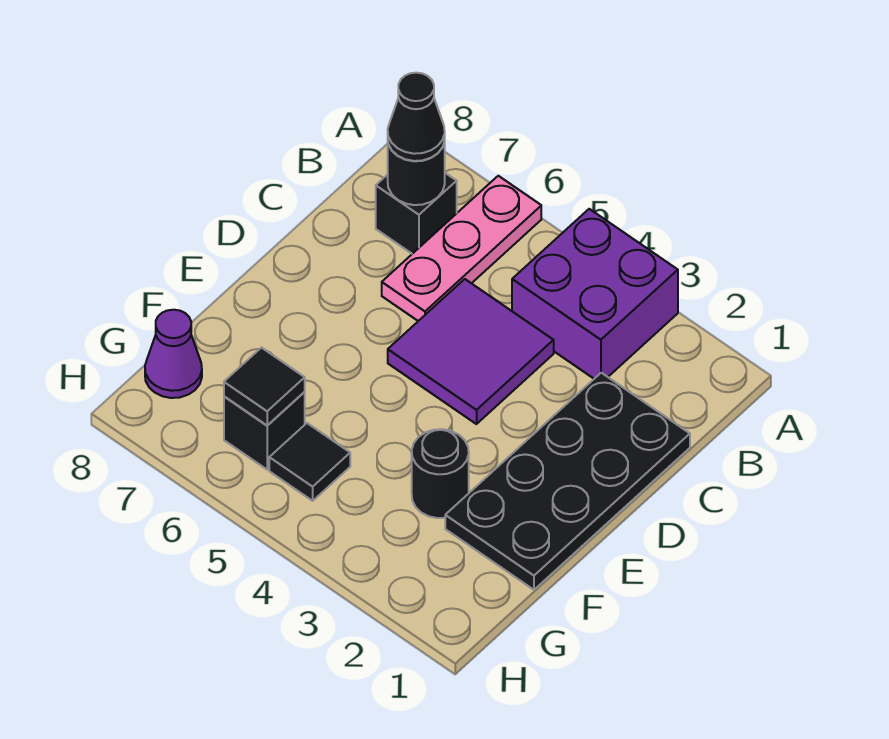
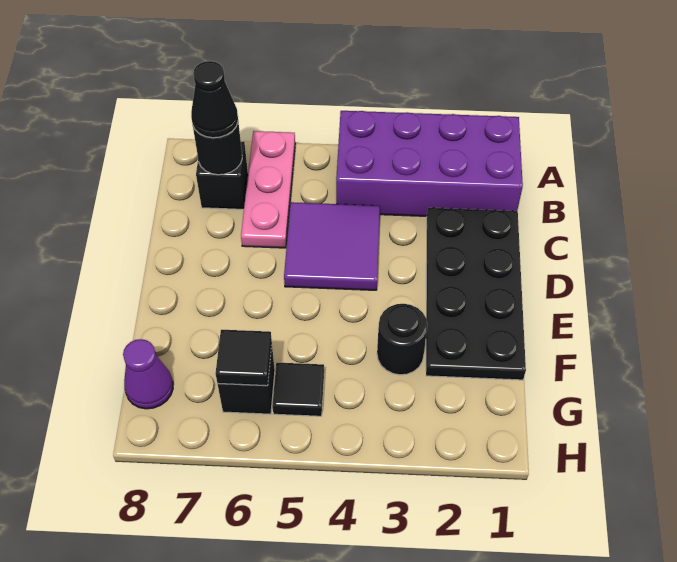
purple 2x2 brick [512,209,678,379] -> purple 2x4 brick [336,111,523,216]

